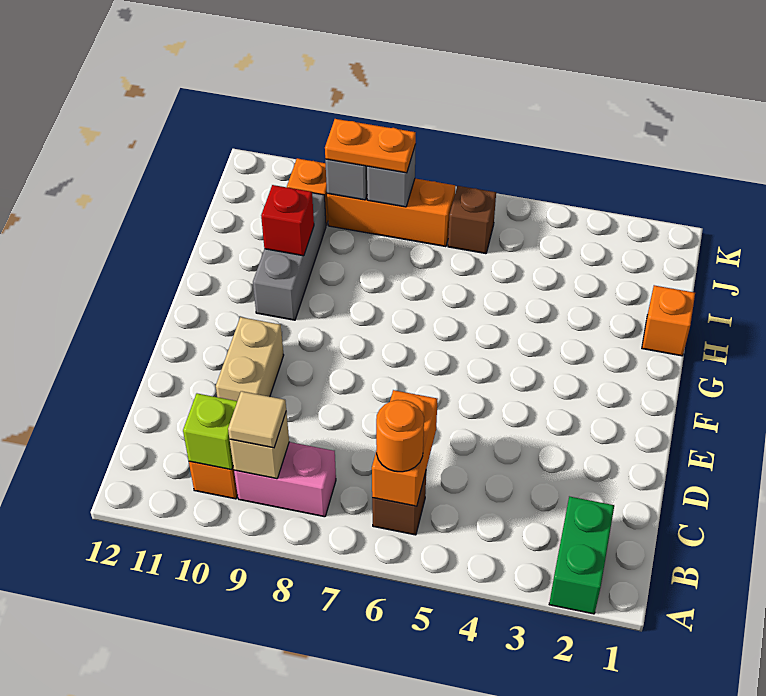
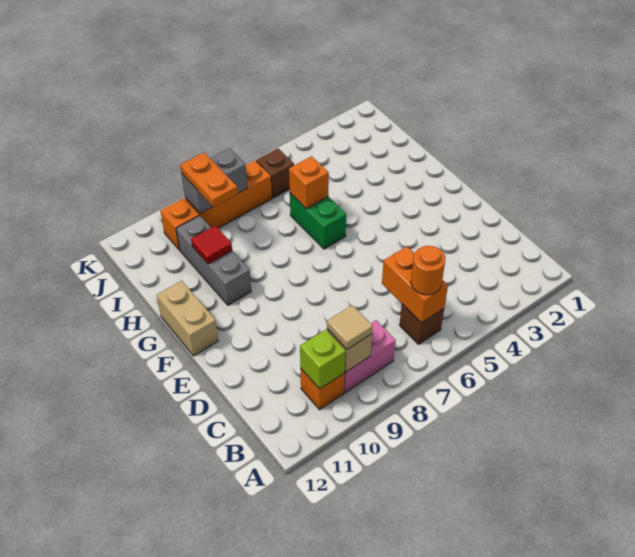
green 1x2 brick [549,496,614,614] -> green 1x2 brick moved to [290,193,346,249]
tan 1x2 brick [216,317,284,401] -> tan 1x2 brick moved to [157,281,218,356]
orange 1x1 brick [642,285,695,356] -> orange 1x1 brick moved to [289,156,329,208]
red 1x1 brick [261,185,314,256] -> red 1x1 tile [191,226,232,264]
orange 1x2 plate [325,119,416,173] -> orange 1x2 plate turned to [180,153,238,207]

